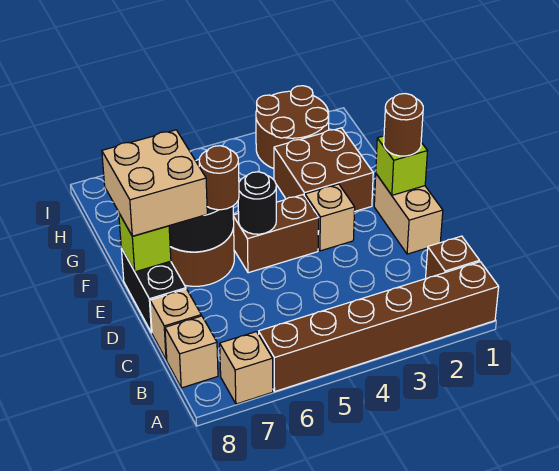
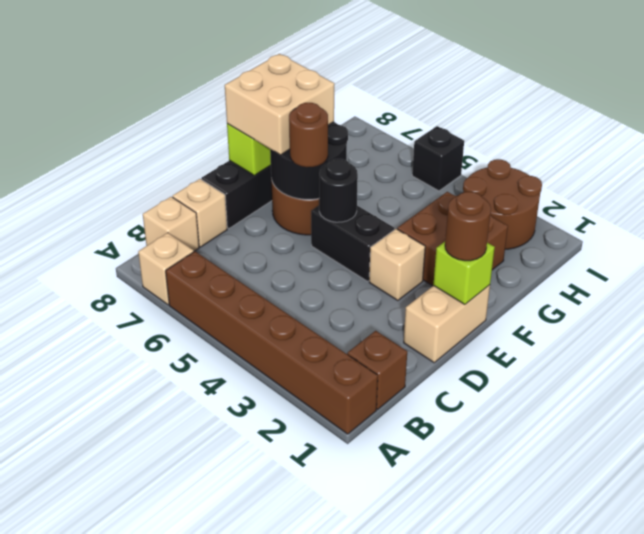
brown 1x2 brick [233,195,319,273] -> black 1x2 brick [311,206,394,281]
none -> black 1x1 brick [412,126,464,191]

